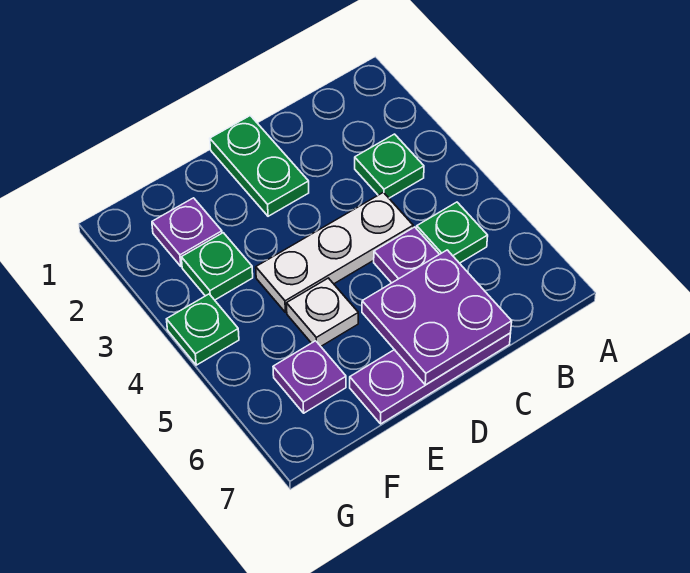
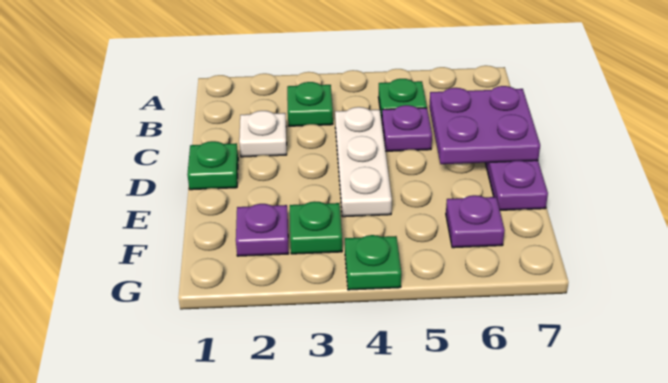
green 1x2 plate [210,116,309,216] -> green 1x1 plate [187,141,238,190]
white 1x1 plate [287,278,358,346] -> white 1x1 plate moved to [239,111,287,157]

